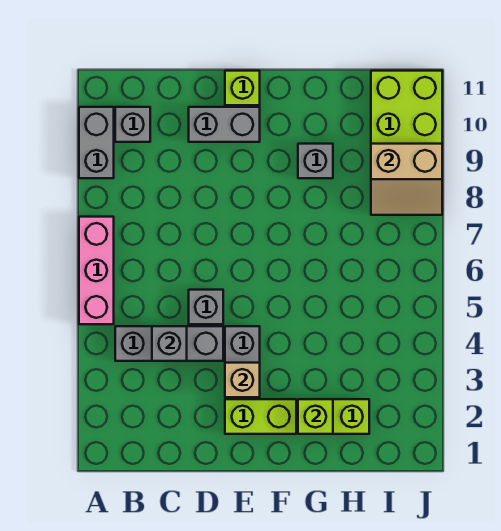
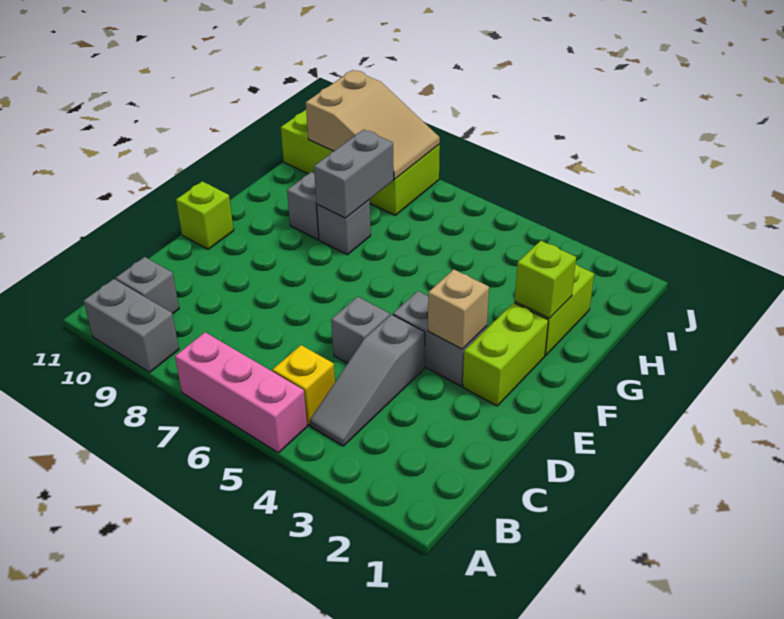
grey 1x3 brick [115,326,223,361] -> grey 1x3 slope [310,315,425,446]
none -> yellow 1x1 brick [273,345,335,425]
grey 1x1 brick [152,326,187,361] -> grey 1x1 brick moved to [317,200,371,255]
grey 1x2 brick [189,107,260,142] -> grey 1x2 brick moved to [314,129,394,218]
tan 2x2 slope [371,144,442,215] -> tan 2x3 slope [306,70,440,179]

